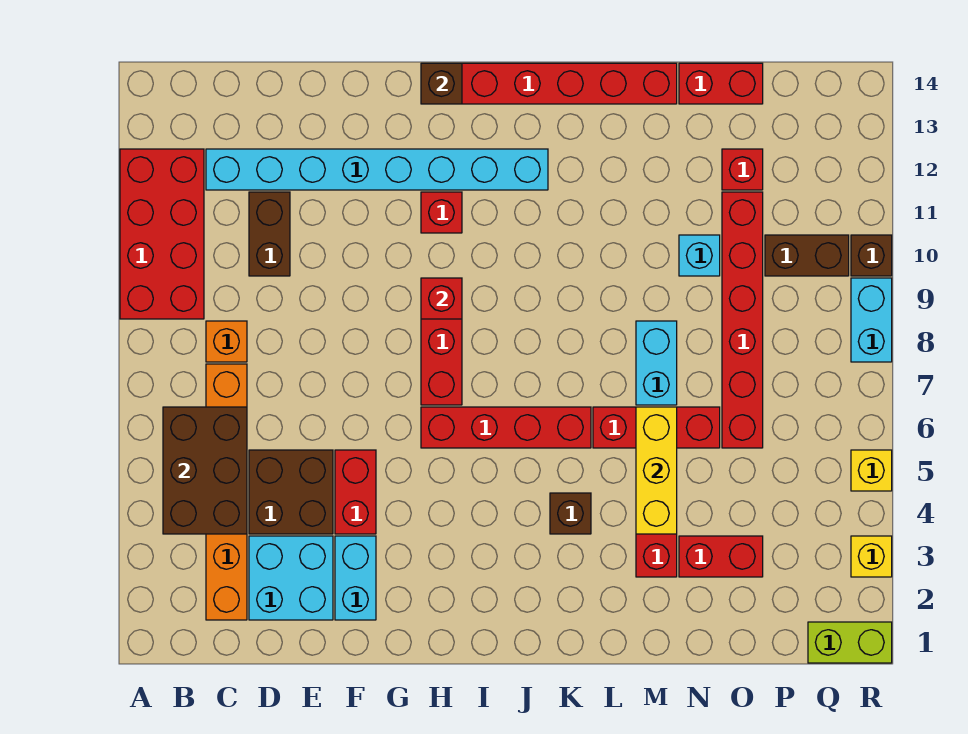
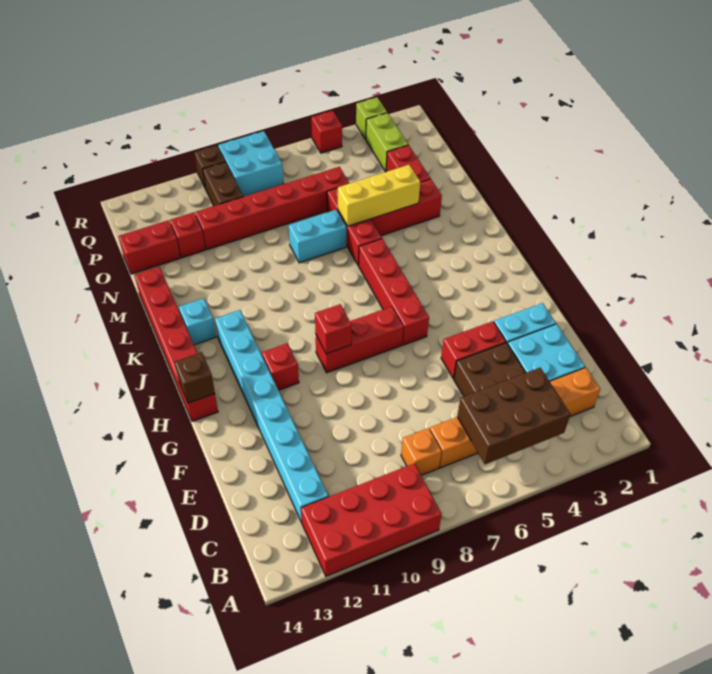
brown 1x2 brick [249,192,290,276] -> none
brown 1x1 brick [550,493,591,534] -> none
cyan 1x1 brick [679,235,720,276] -> cyan 1x1 brick moved to [179,298,216,345]
red 1x2 brick [679,63,763,104] -> red 1x2 brick turned to [119,220,180,274]
lime 1x2 brick [808,622,892,663] -> lime 1x2 brick moved to [365,113,408,172]
yellow 1x1 brick [851,536,892,577] -> lime 1x1 brick [356,97,387,139]
yellow 1x1 brick [851,450,892,491] -> red 1x1 brick [311,111,342,153]
cyan 1x2 brick [851,278,892,362] -> cyan 2x2 brick [218,131,283,197]

